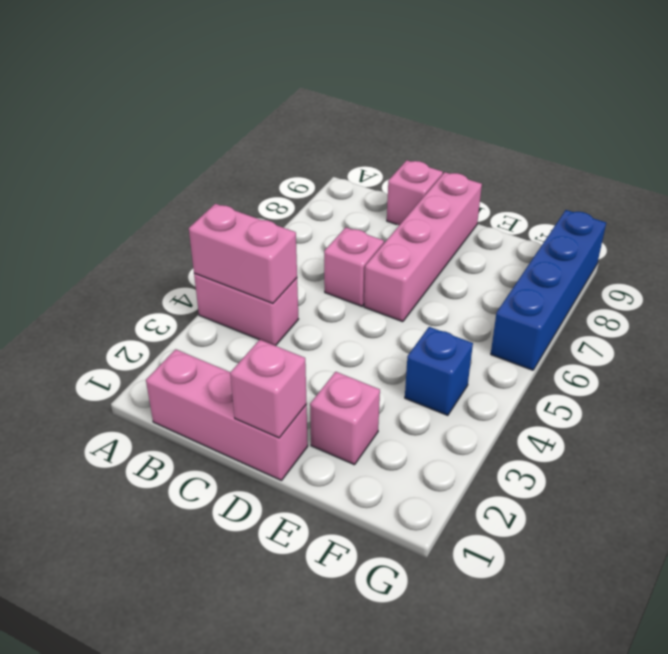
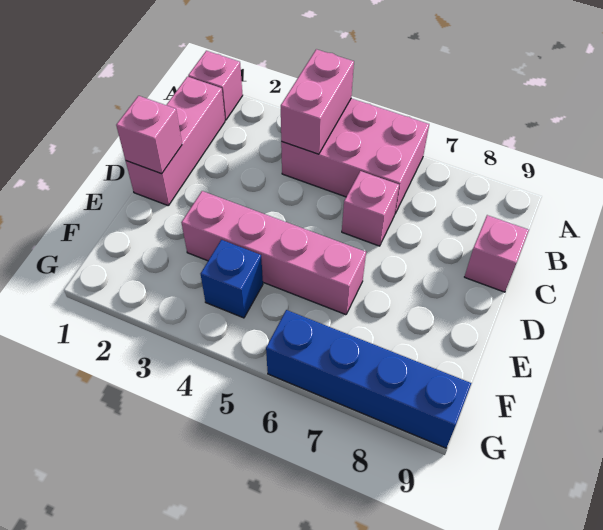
pink 1x2 brick [194,273,299,346] -> pink 2x3 brick [281,98,429,213]
pink 1x4 brick [364,172,482,322] -> pink 1x4 brick moved to [181,191,366,315]
pink 1x1 brick [310,372,380,465] -> pink 1x1 brick moved to [188,51,243,120]

